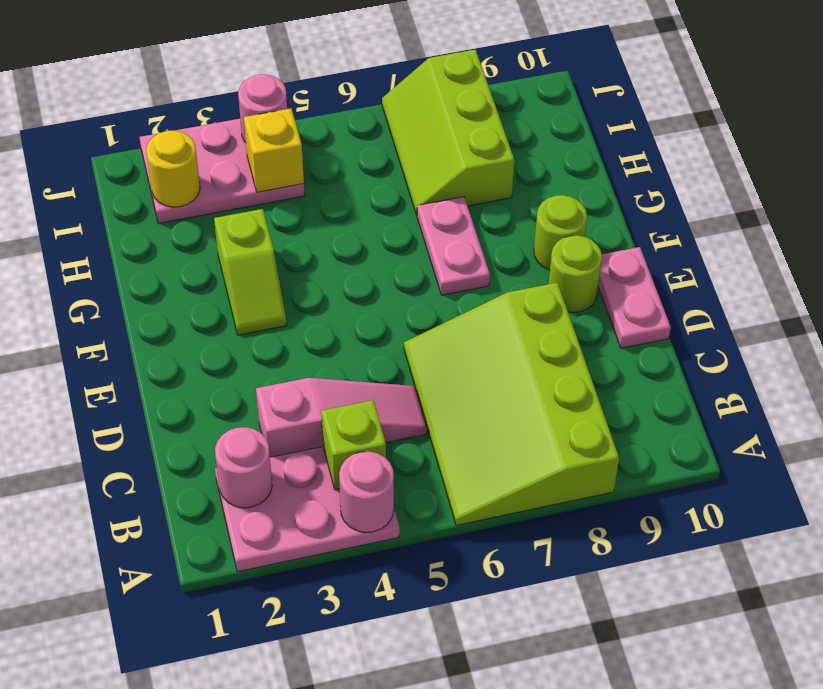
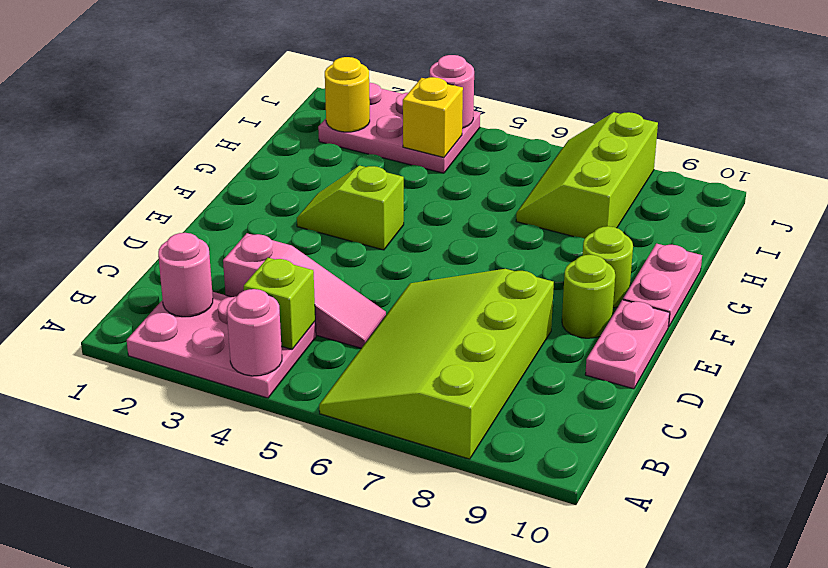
lime 1x2 slope [214,209,287,335] -> lime 1x2 slope turned to [297,166,404,250]
pink 1x2 plate [417,197,490,295] -> pink 1x2 plate moved to [623,244,702,327]

